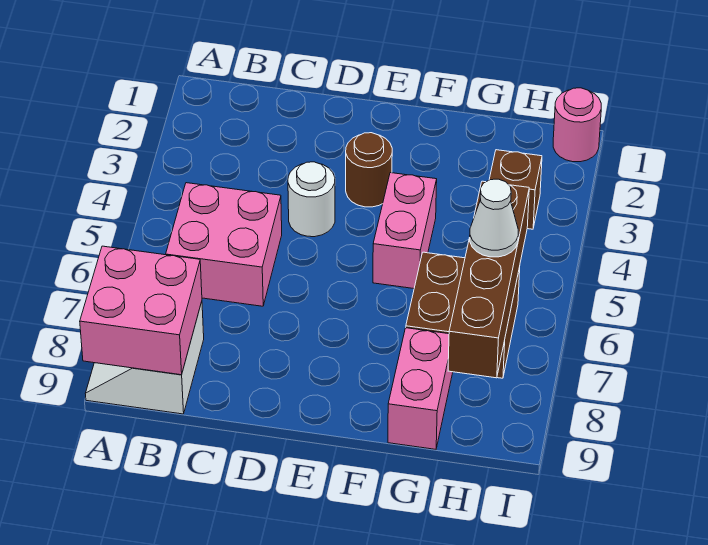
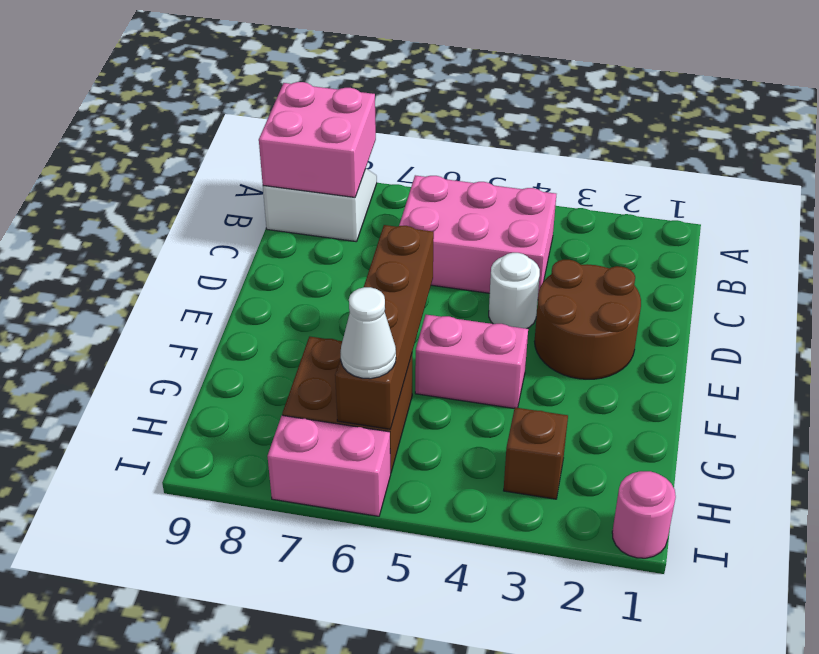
pink 2x2 brick [166,183,282,306] -> pink 2x3 brick [399,175,556,293]
brown 1x1 round brick [346,133,392,207] -> brown 2x2 round brick [535,260,641,379]
pink 1x2 brick [388,328,453,449] -> pink 1x2 brick moved to [267,415,391,516]
brown 1x4 brick [448,181,529,378] -> brown 1x4 brick turned to [335,225,434,429]

